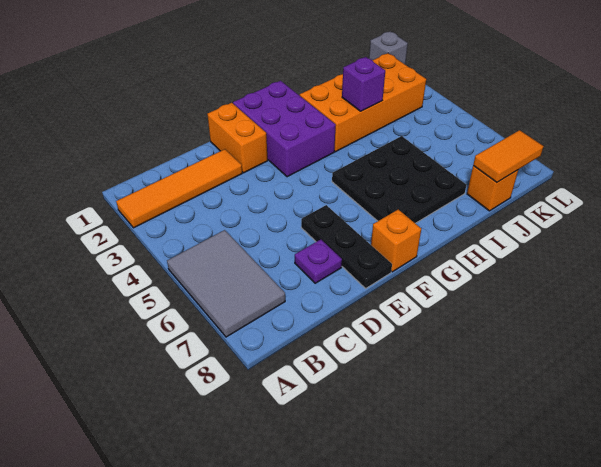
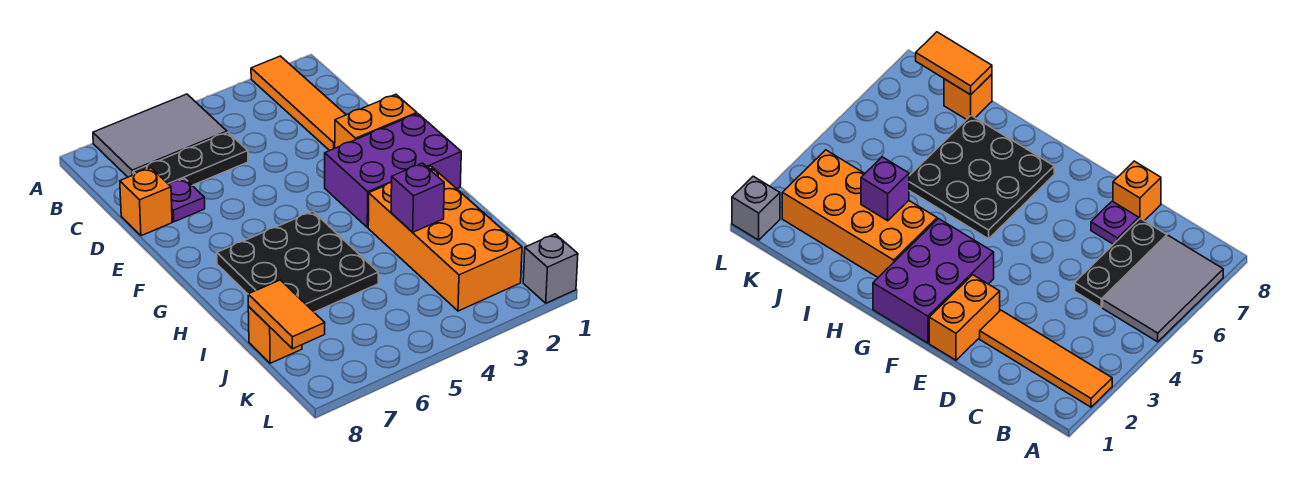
black 1x3 plate [301,205,392,288] -> black 1x3 plate moved to [133,132,248,185]
orange 1x1 brick [371,209,421,272] -> orange 1x1 brick moved to [120,168,172,236]

